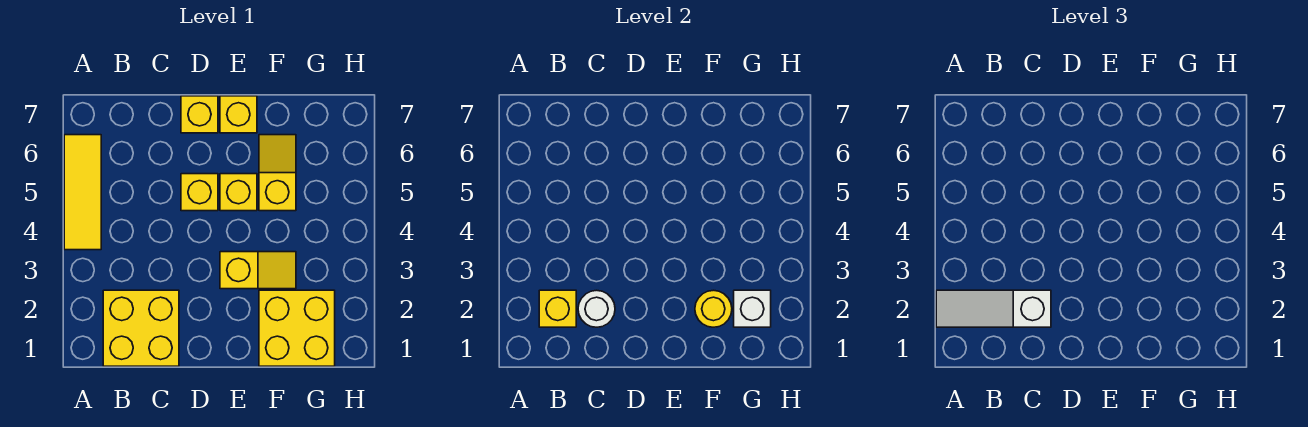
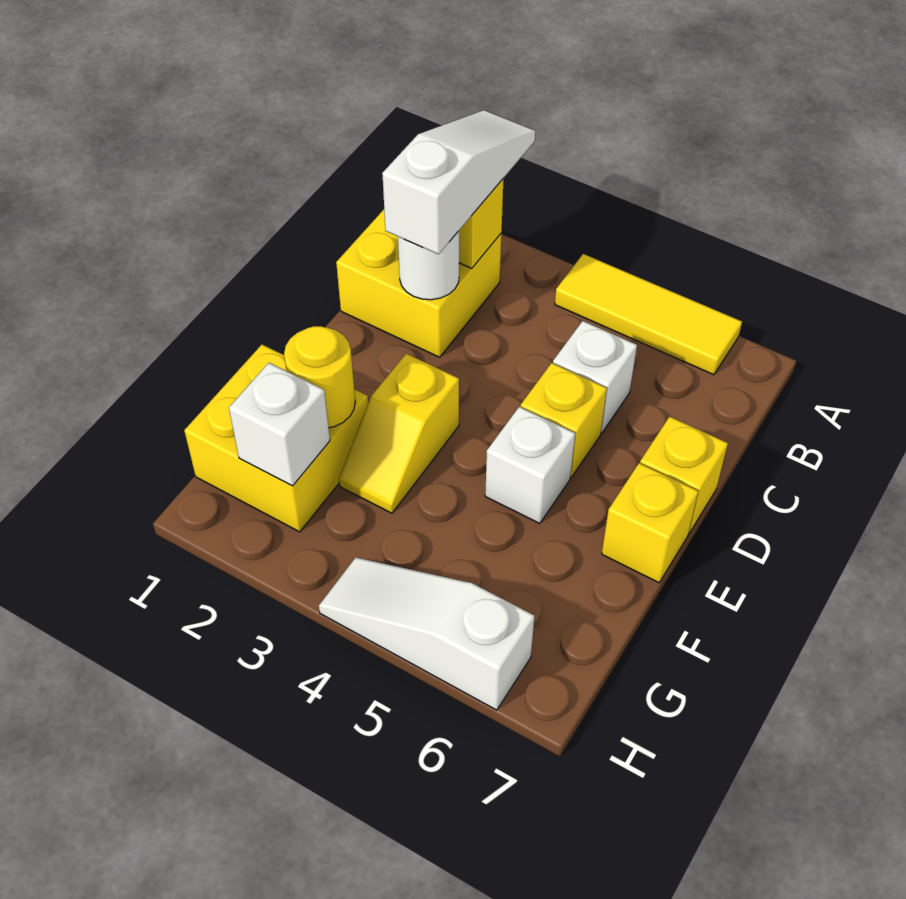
none -> white 1x1 brick [553,321,637,433]
yellow 1x1 brick [220,174,257,211] -> white 1x1 brick [485,407,575,524]
yellow 1x2 slope [259,135,296,211] -> none
none -> white 1x3 slope [319,558,534,710]

